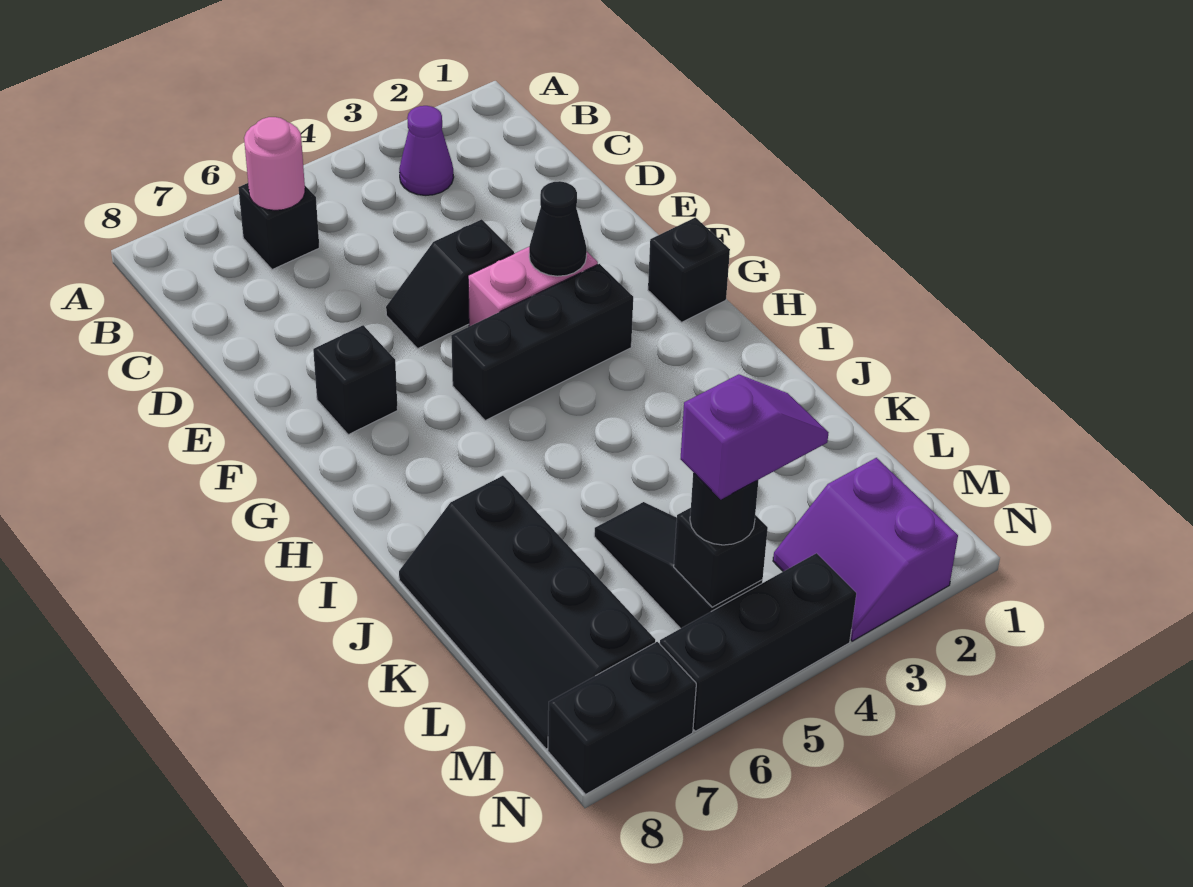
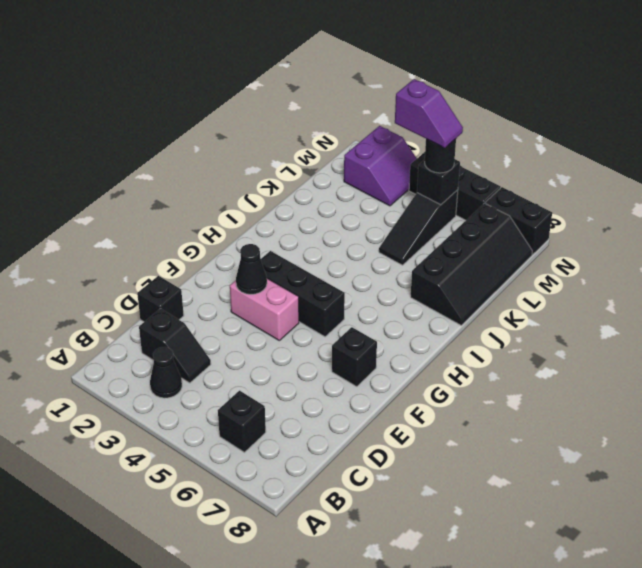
purple 1x1 cone [399,106,454,195] -> black 1x1 cone [150,347,182,398]
pink 1x1 round brick [244,117,305,210] -> none
black 1x2 slope [386,219,514,348] -> black 1x2 slope moved to [139,309,211,383]
black 1x1 brick [648,217,730,322] -> black 1x1 brick moved to [137,276,184,322]
purple 1x2 slope [681,374,829,499] -> purple 1x2 slope turned to [395,79,463,148]

